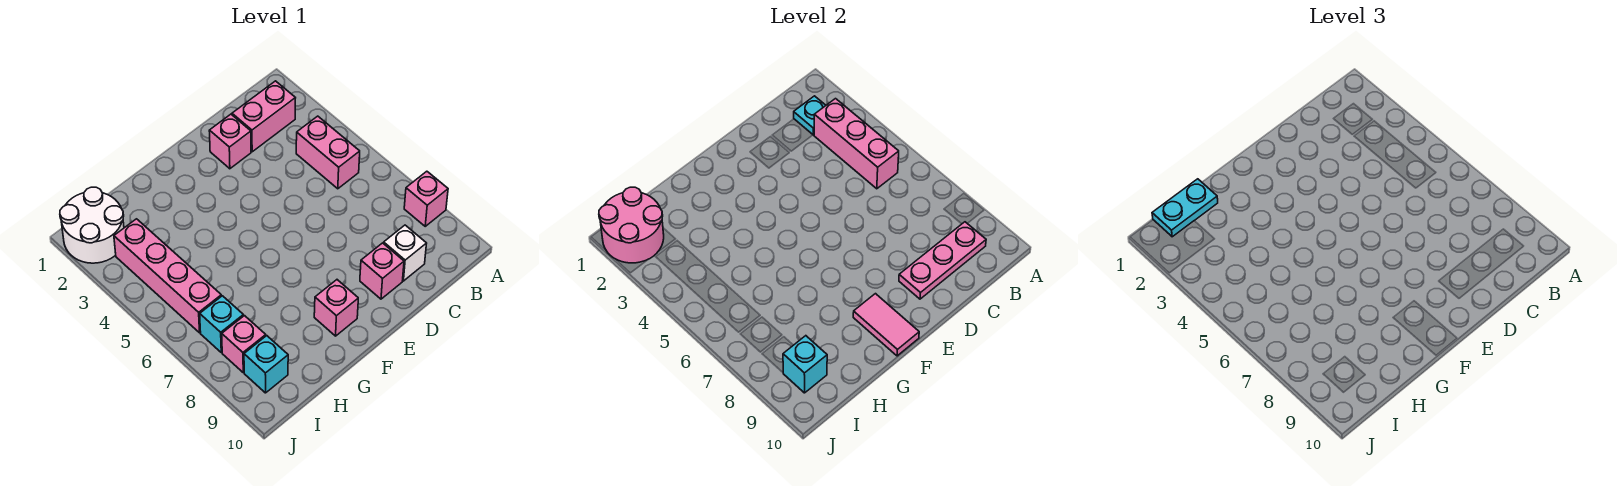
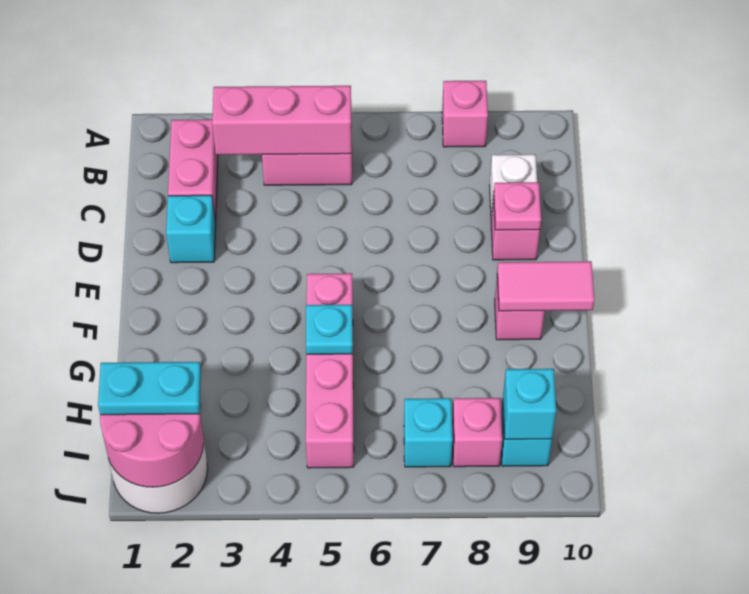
cyan 1x1 plate [794,96,826,135] -> cyan 1x1 plate moved to [306,305,353,354]
pink 1x3 plate [899,222,986,299] -> pink 1x1 plate [494,182,541,230]
pink 1x1 brick [209,114,251,169] -> cyan 1x1 brick [166,195,216,263]
cyan 1x2 plate [1152,179,1218,237] -> cyan 1x2 plate turned to [98,362,201,415]
pink 1x4 brick [114,219,221,333] -> pink 1x4 brick turned to [306,273,354,468]

